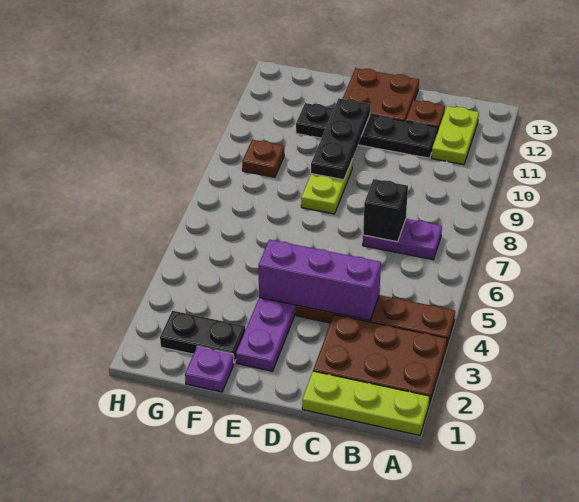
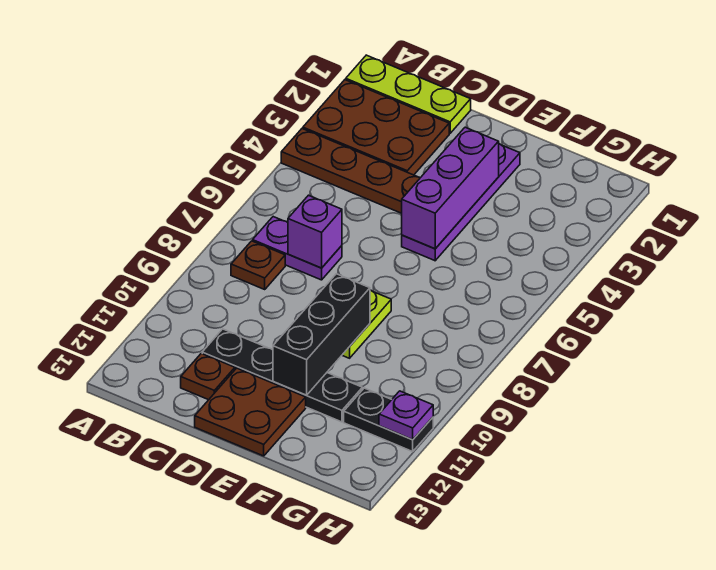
lime 1x2 plate [431,106,479,165] -> none
purple 1x3 brick [258,240,381,320] -> purple 1x3 brick turned to [402,127,499,249]
black 1x1 brick [363,179,408,242] -> purple 1x1 brick [288,195,342,268]
black 1x3 plate [311,98,370,180] -> black 1x3 brick [273,274,370,395]
purple 1x1 plate [185,346,234,392] -> purple 1x1 plate moved to [379,391,433,440]
black 1x2 plate [160,311,245,363] -> black 1x2 plate moved to [344,388,433,451]
brown 1x1 plate [242,140,284,177] -> brown 1x1 plate moved to [231,241,285,289]

